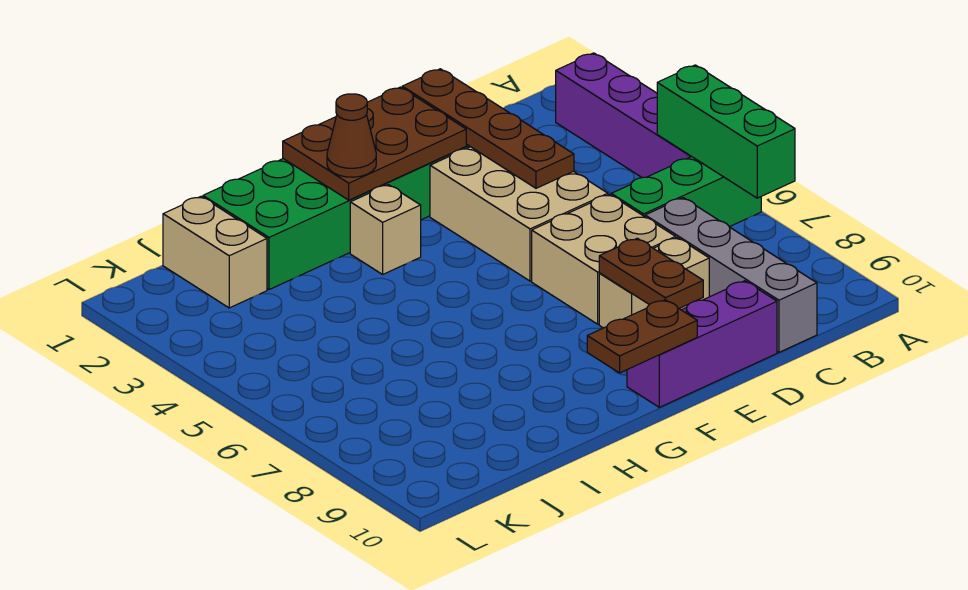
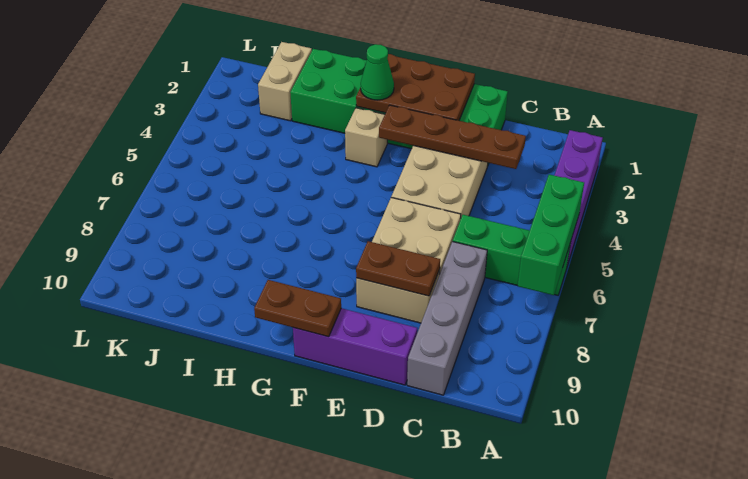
brown 1x4 plate [402,69,574,188] -> brown 1x4 plate turned to [379,105,526,169]
brown 1x2 plate [599,238,703,308] -> brown 1x2 plate turned to [356,241,440,296]
brown 1x1 cone [327,94,376,177] -> green 1x1 cone [361,44,394,100]

